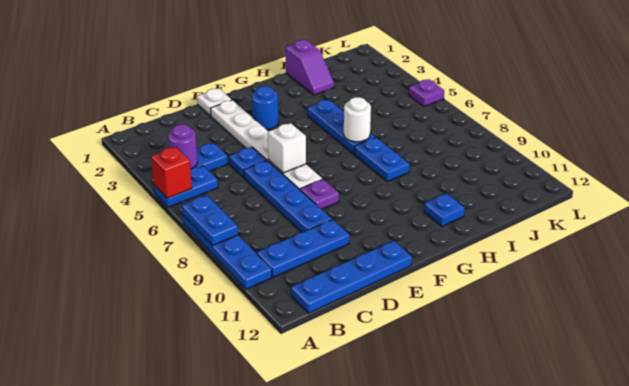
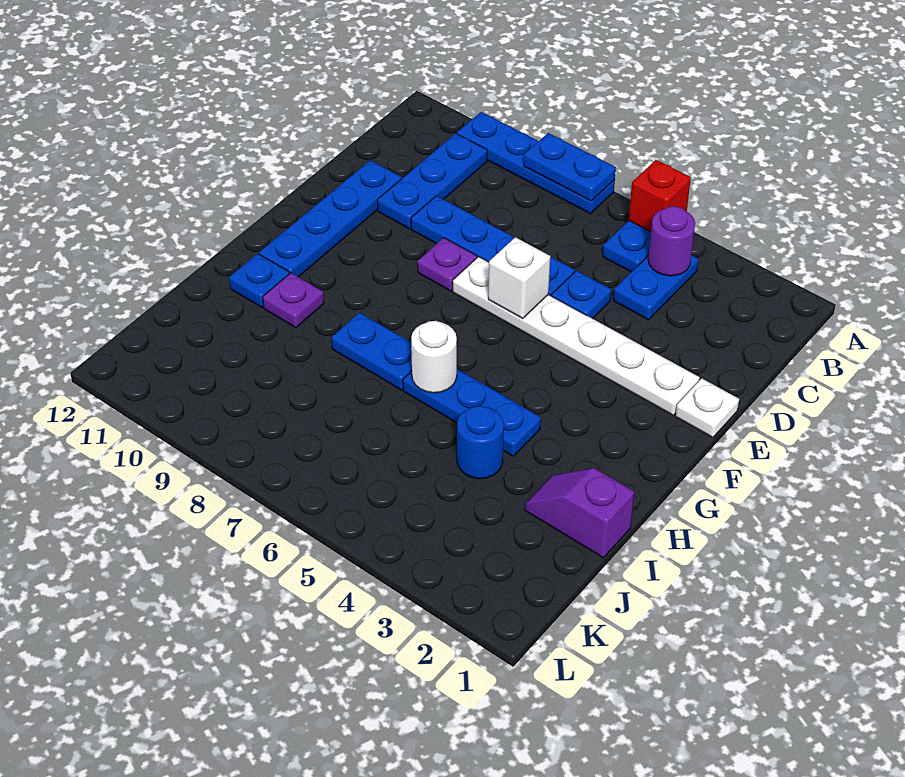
blue 1x4 plate [291,241,412,313] -> blue 1x4 plate moved to [259,160,402,277]
blue 1x1 round brick [252,86,278,130] -> blue 1x1 round brick moved to [457,406,504,479]
purple 1x1 plate [409,79,444,107] -> purple 1x1 plate moved to [263,273,324,328]

